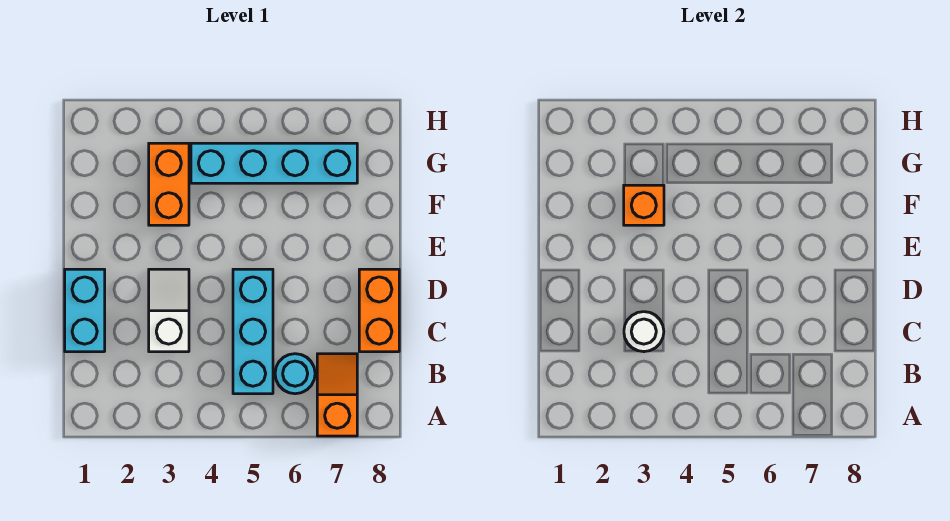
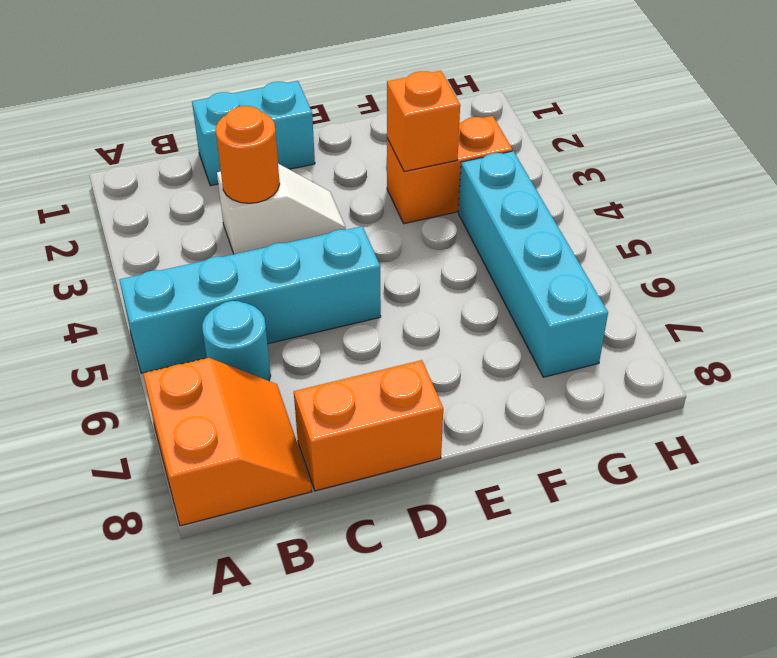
orange 1x2 slope [317,354,357,436] -> orange 2x2 slope [143,358,312,526]
cyan 1x3 brick [233,269,273,394] -> cyan 1x4 brick [119,226,381,373]
white 1x1 round brick [624,312,664,352] -> orange 1x1 round brick [216,106,280,203]

